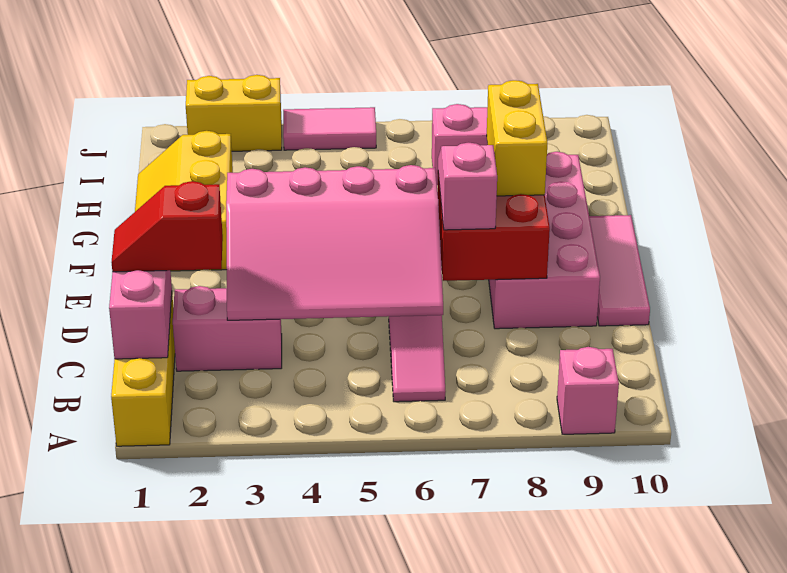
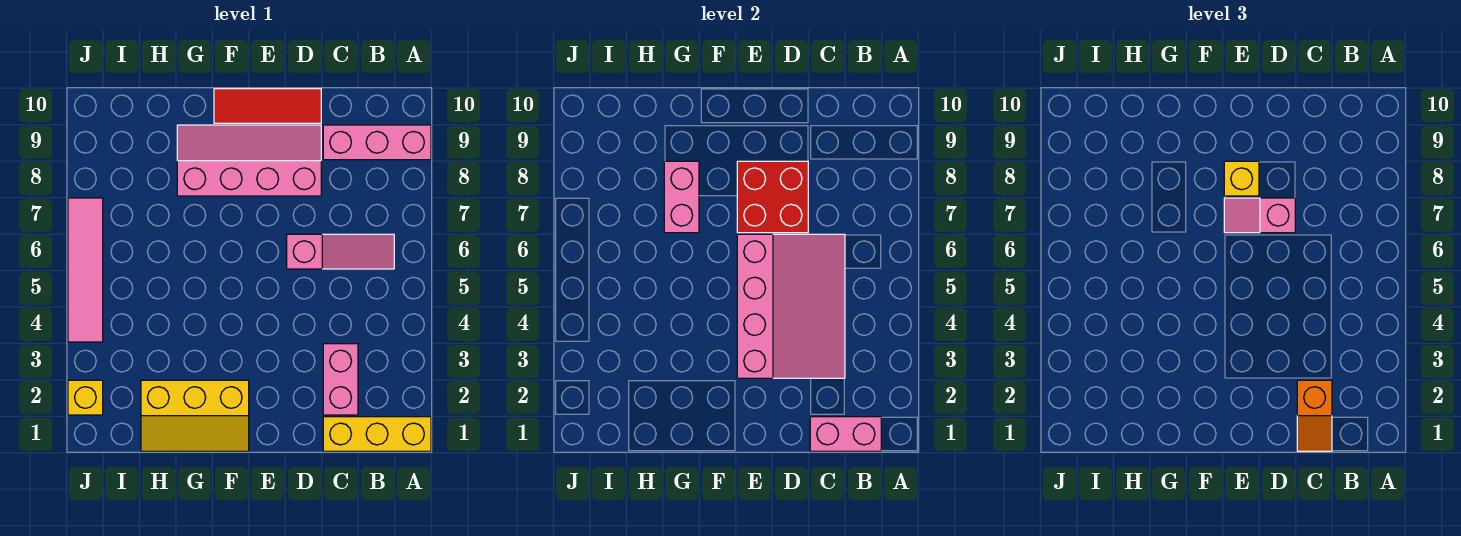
pink 1x1 brick [557,347,619,434] -> pink 1x3 brick [323,125,431,160]
red 1x2 slope [111,181,223,272] -> orange 1x2 slope [1297,380,1332,451]
pink 2x4 brick [489,152,600,329] -> pink 2x4 slope [177,125,321,196]
pink 1x3 tile [589,215,650,326] -> red 1x3 tile [214,89,321,123]
yellow 1x2 brick [487,80,547,196] -> yellow 1x1 brick [1224,161,1259,196]
yellow 1x2 brick [186,75,282,151] -> yellow 1x1 brick [68,380,103,415]
pink 1x2 tile [283,107,376,150] -> pink 1x4 tile [68,198,103,342]

